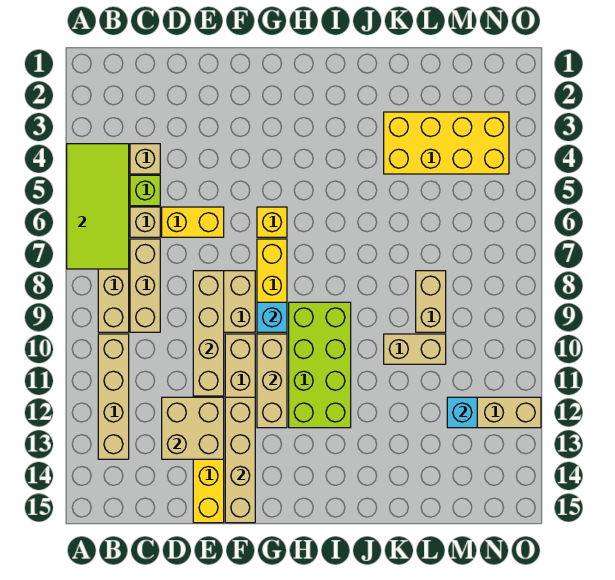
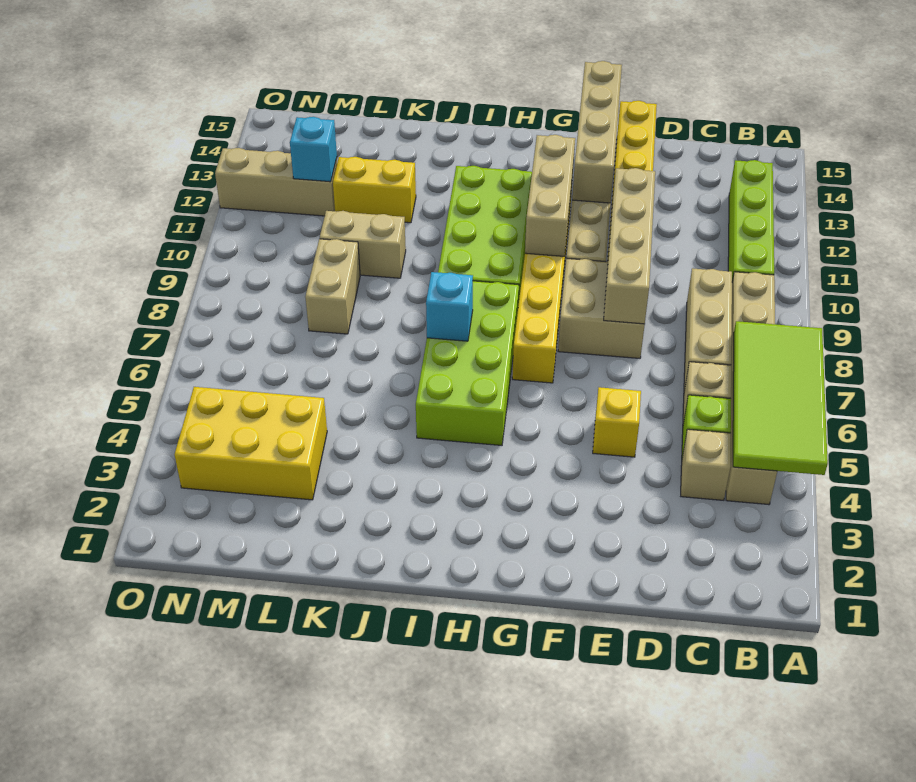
tan 1x4 brick [98,334,129,459] -> lime 1x4 brick [728,160,774,281]
yellow 1x2 brick [162,207,224,237] -> yellow 1x2 brick moved to [333,157,416,223]
tan 2x2 brick [162,397,224,459] -> none
yellow 1x1 brick [257,207,287,237] -> yellow 1x1 brick moved to [593,387,641,457]
cyan 1x1 brick [257,302,287,332] -> cyan 1x1 brick moved to [426,272,473,341]
none -> lime 2x4 brick [416,281,519,445]
yellow 2x4 brick [384,112,509,174] -> yellow 2x3 brick [174,387,327,500]

